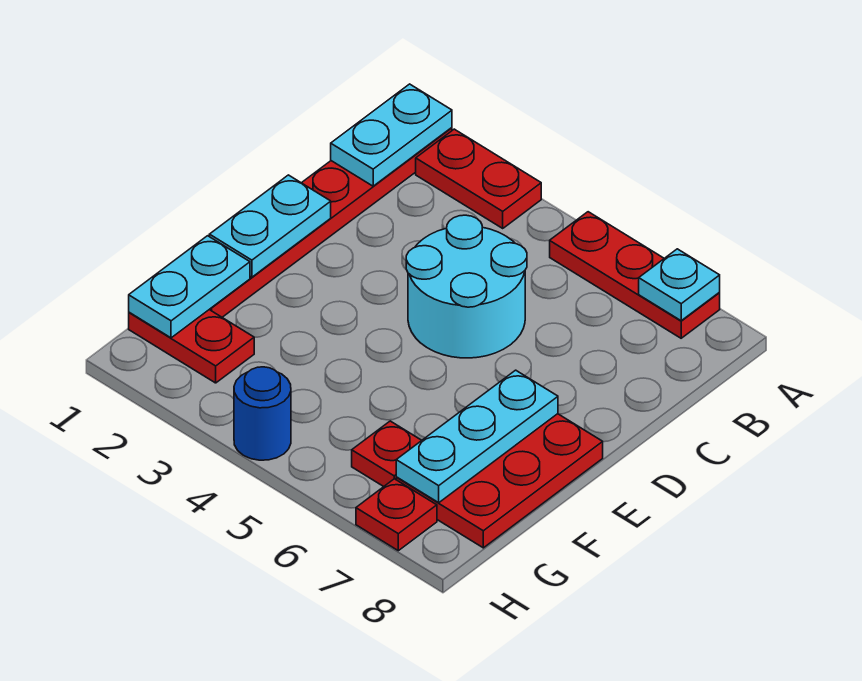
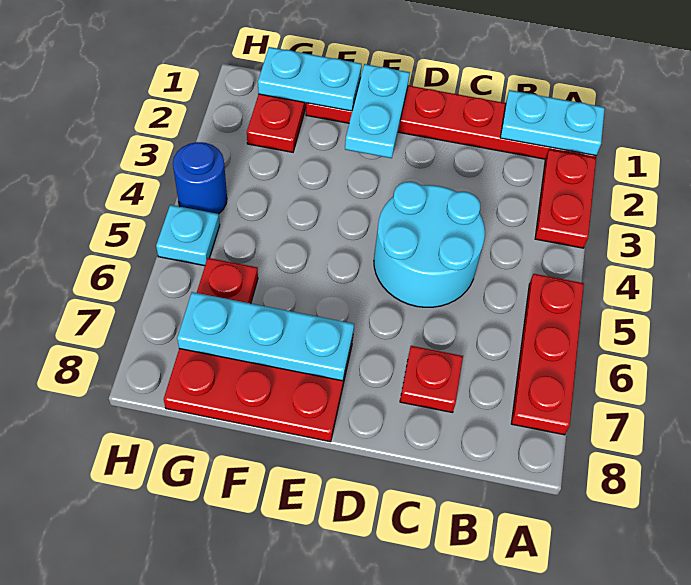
cyan 1x1 plate [639,249,720,321] -> cyan 1x1 plate moved to [156,205,220,266]
cyan 1x2 plate [209,175,331,277] -> cyan 1x2 plate turned to [345,64,410,158]
red 1x1 plate [356,479,437,551] -> red 1x1 plate moved to [400,346,463,413]

